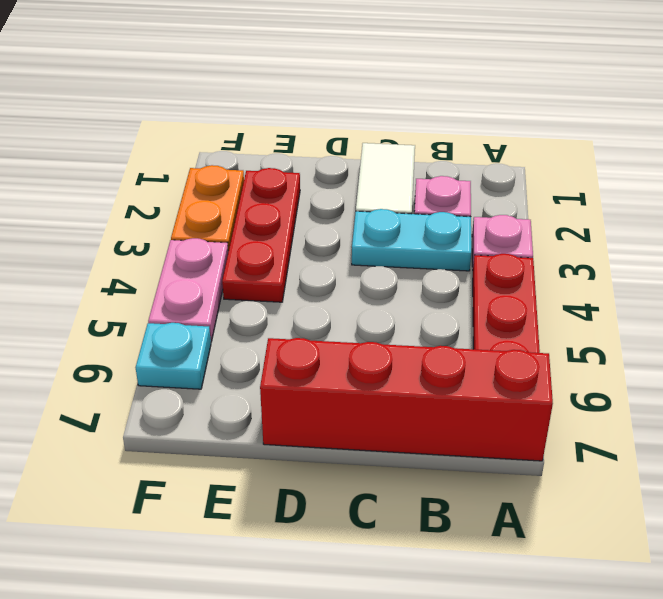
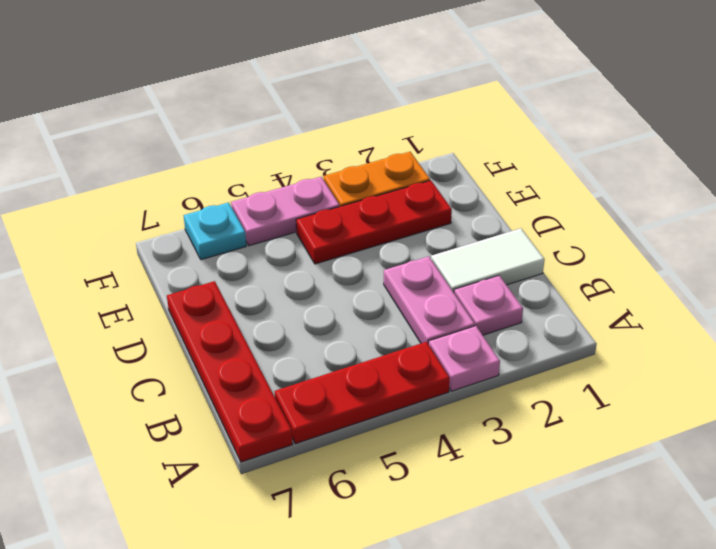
red 1x4 brick [260,338,553,461] -> red 1x4 plate [167,281,293,462]
cyan 1x2 plate [352,209,471,271] -> pink 1x2 plate [384,256,475,344]

